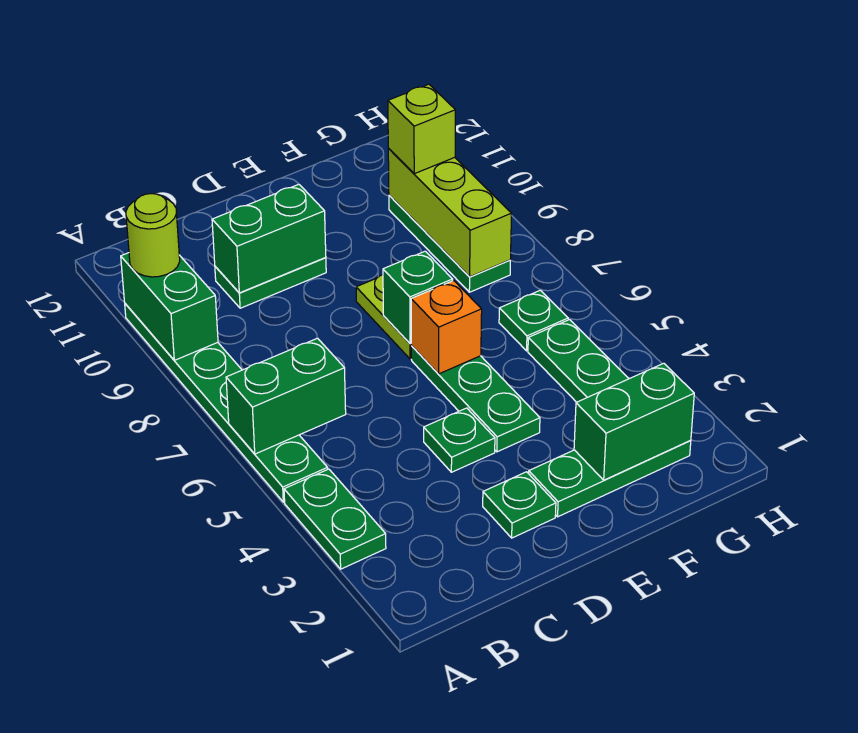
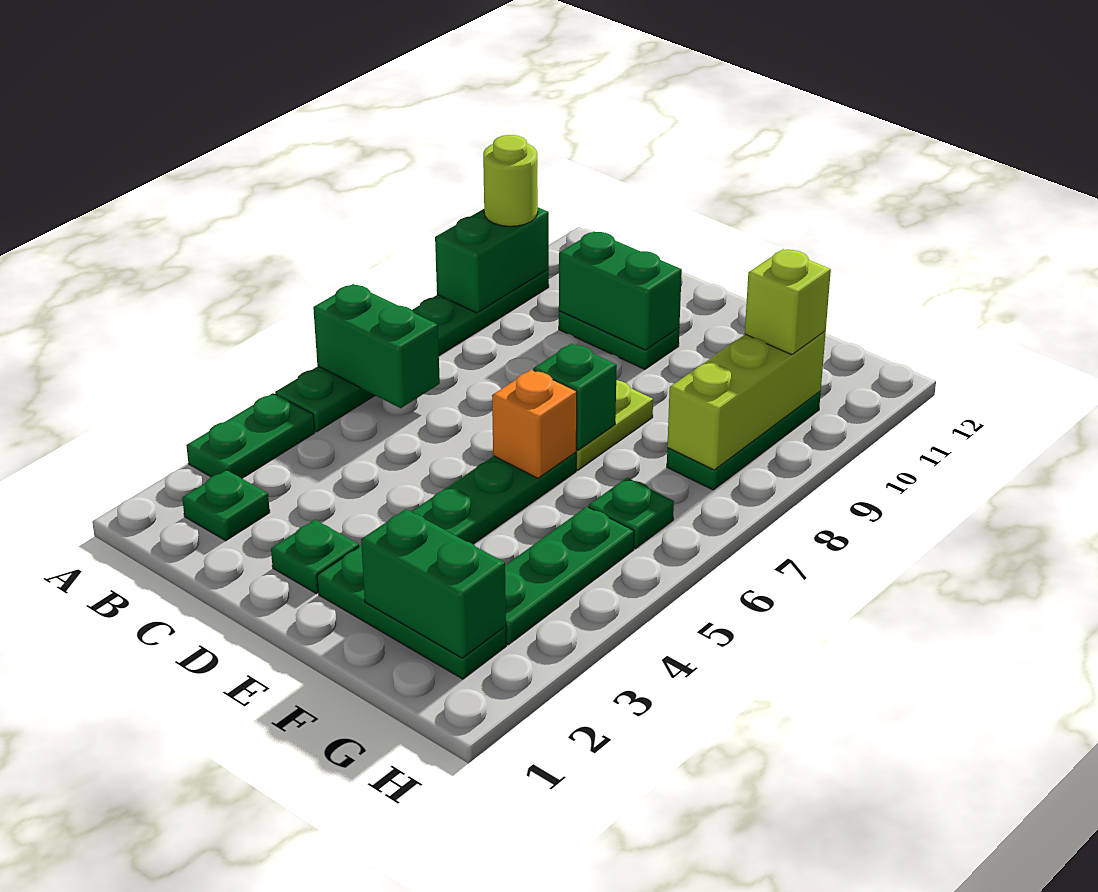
green 1x1 plate [424,408,495,472] -> green 1x1 plate moved to [182,470,270,541]

